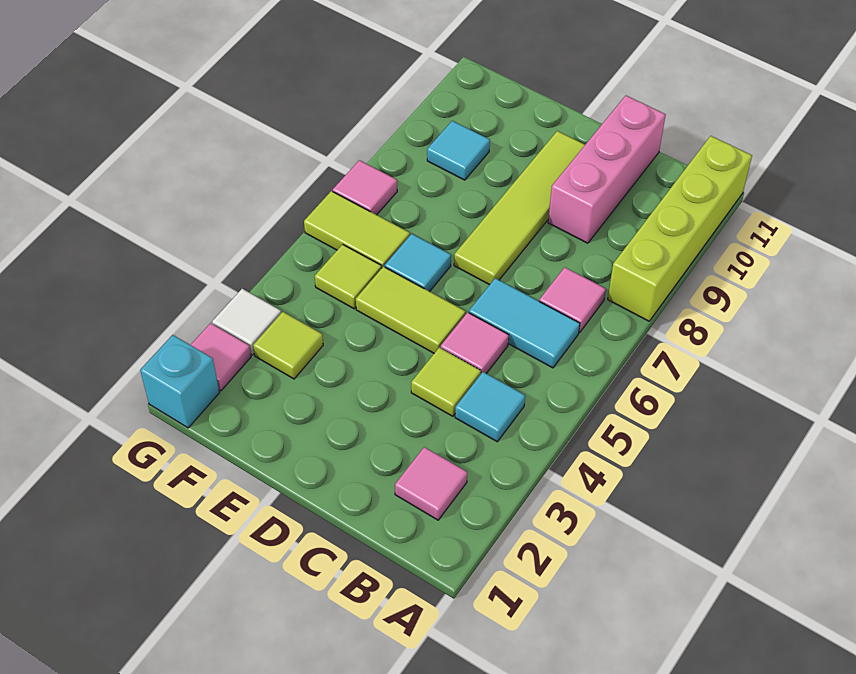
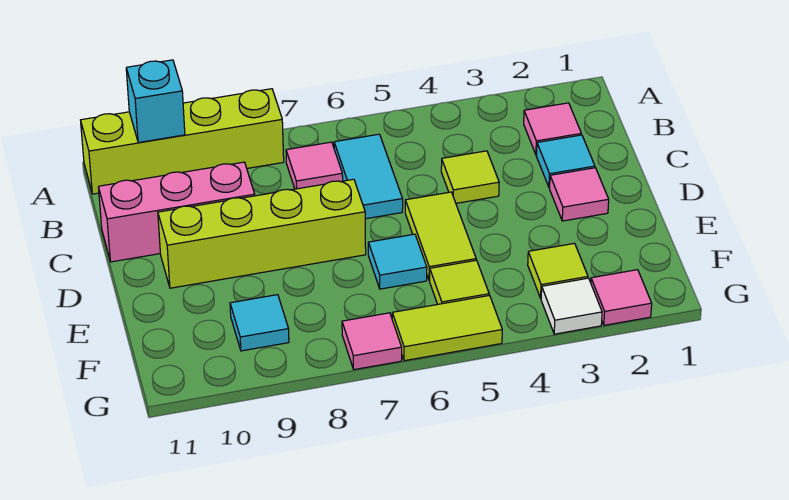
cyan 1x1 tile [455,372,525,442] -> cyan 1x1 tile moved to [536,135,595,188]
pink 1x1 tile [441,312,509,374] -> pink 1x1 tile moved to [550,168,609,221]
lime 1x4 tile [454,131,585,285] -> lime 1x4 brick [158,179,366,288]
lime 1x2 tile [304,191,410,268] -> lime 1x2 tile turned to [392,295,502,361]
cyan 1x1 brick [140,335,219,428] -> cyan 1x1 brick moved to [126,60,185,143]

